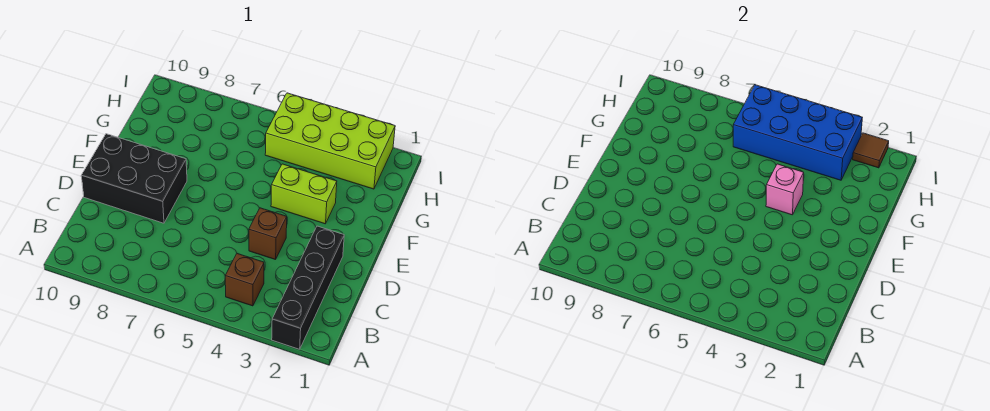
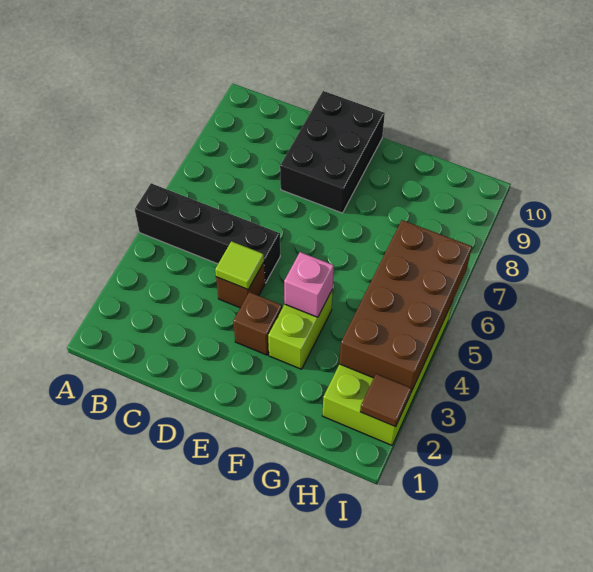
black 1x4 brick [272,226,344,349] -> black 1x4 brick moved to [135,183,280,283]
brown 1x1 brick [225,254,264,306] -> brown 1x1 brick moved to [233,292,282,355]
none -> lime 1x1 tile [215,241,264,289]
blue 2x4 brick [733,85,862,180] -> brown 2x4 brick [339,220,472,392]

